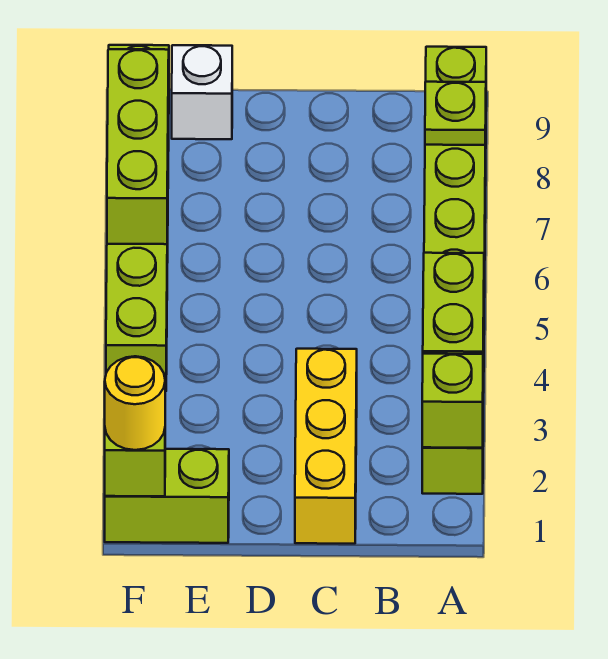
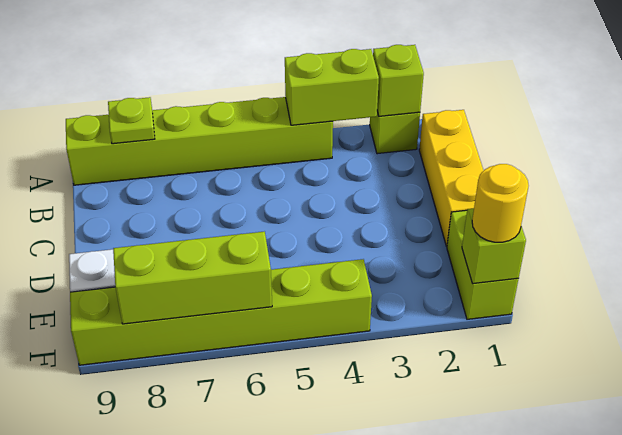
yellow 1x3 brick [295,349,357,544] -> yellow 1x3 brick turned to [419,110,484,246]

